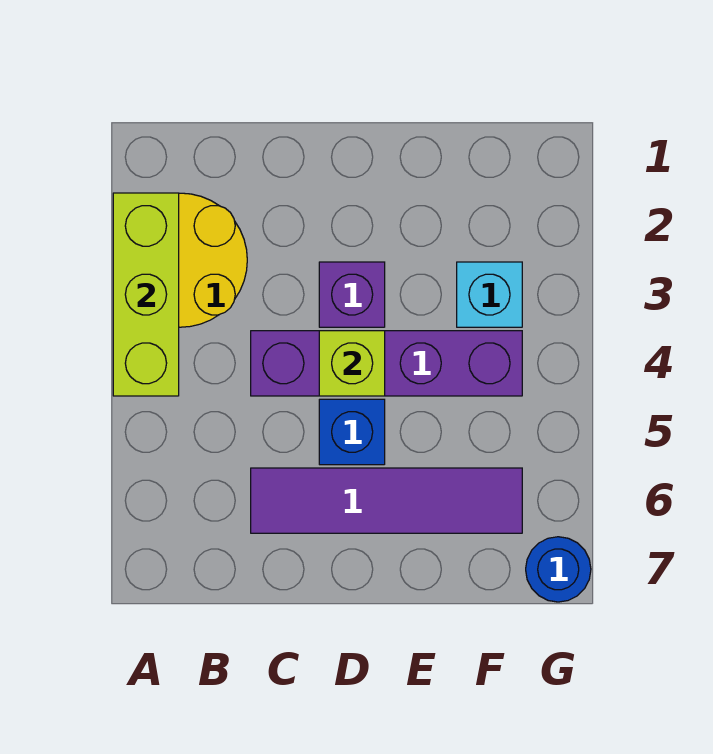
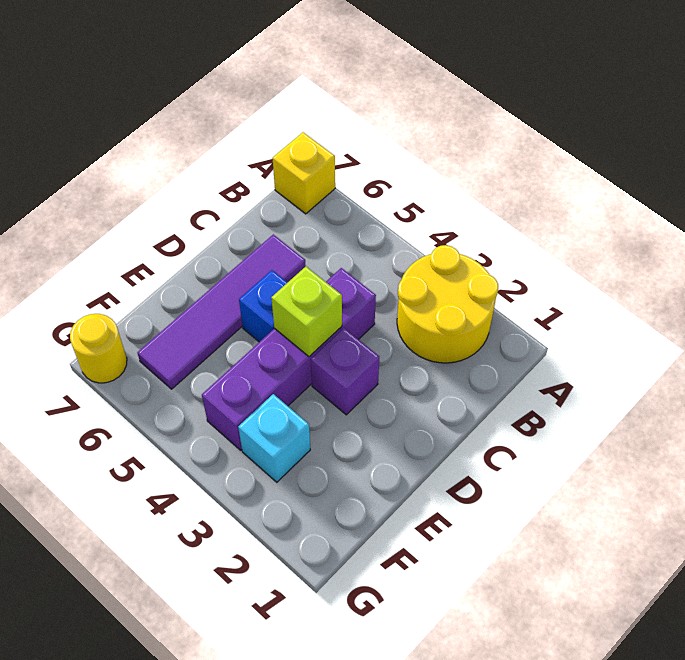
lime 1x3 brick [113,193,179,396] -> none
none -> yellow 1x1 brick [273,132,335,214]
blue 1x1 round brick [526,537,591,602] -> yellow 1x1 round brick [70,314,127,383]

